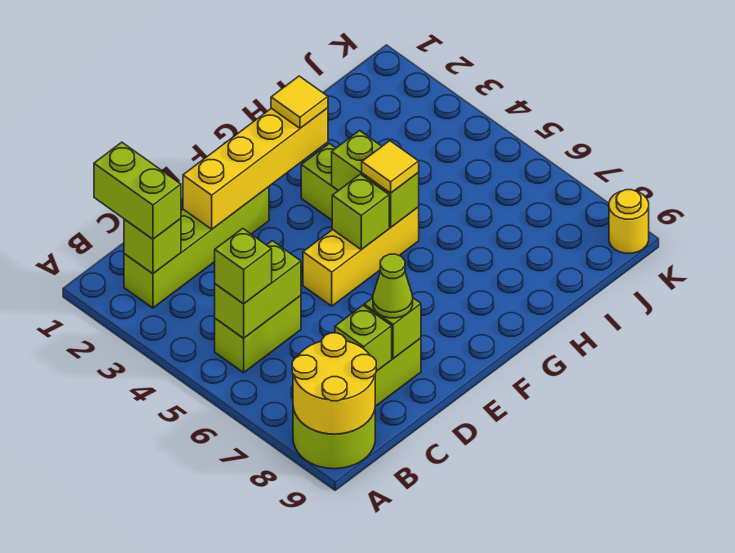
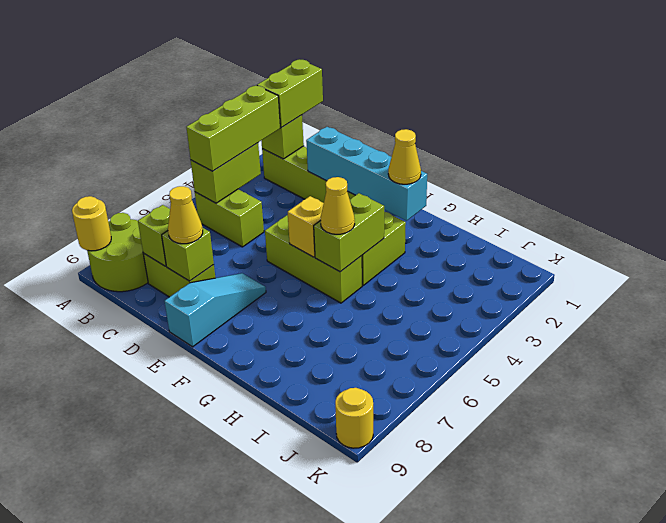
yellow 2x2 round brick [292,333,376,434] -> yellow 1x1 round brick [72,196,111,251]
lime 1x2 brick [215,241,301,338] -> lime 1x2 brick turned to [191,143,261,203]
lime 1x1 brick [215,228,272,304] -> lime 1x3 brick [186,86,280,171]
yellow 1x4 brick [183,108,328,229] -> cyan 1x4 brick [306,127,427,221]
lime 1x1 cone [373,254,413,318] -> yellow 1x1 cone [168,186,203,244]
yellow 1x3 brick [303,207,419,306] -> lime 1x3 brick [265,215,362,303]
none -> cyan 1x3 slope [165,273,266,347]
lime 1x1 brick [332,174,389,250] -> yellow 1x1 brick [288,196,324,257]
yellow 1x1 tile [271,76,328,128] -> yellow 1x1 cone [388,129,421,184]
yellow 1x1 tile [362,141,419,193] -> yellow 1x1 cone [321,177,355,234]

